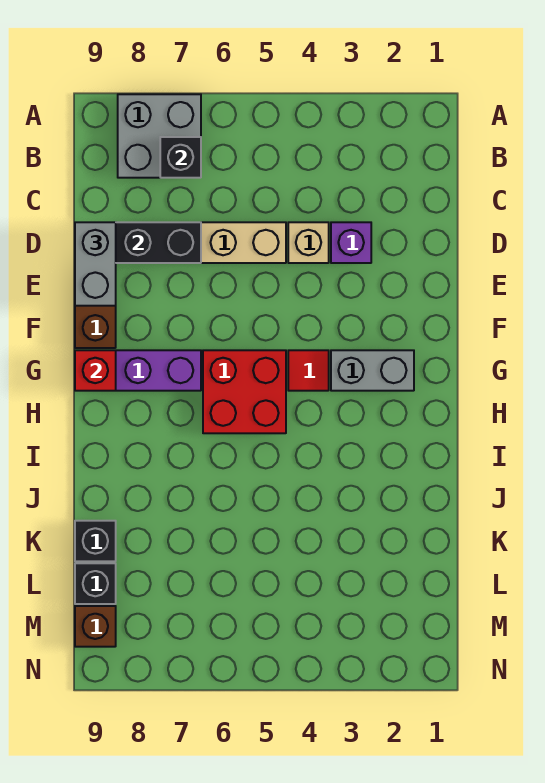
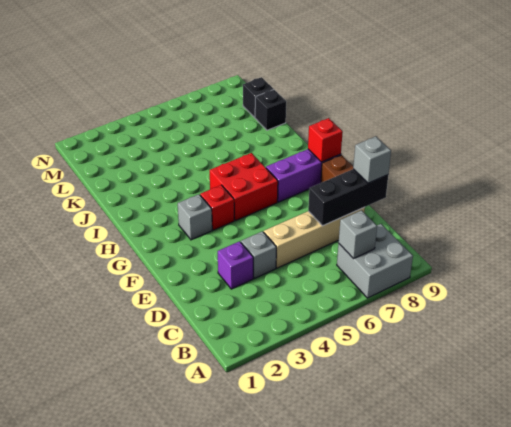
black 1x1 brick [160,137,201,178] -> grey 1x1 brick [339,210,377,259]
tan 1x1 brick [288,222,329,263] -> grey 1x1 brick [241,231,276,279]
grey 1x2 brick [75,222,116,306] -> grey 1x1 brick [353,136,391,183]
grey 1x2 brick [331,350,414,391] -> grey 1x1 brick [178,194,212,240]
red 1x1 tile [288,350,329,391] -> red 1x1 brick [200,185,234,230]
brown 1x1 brick [75,606,116,647] -> none

